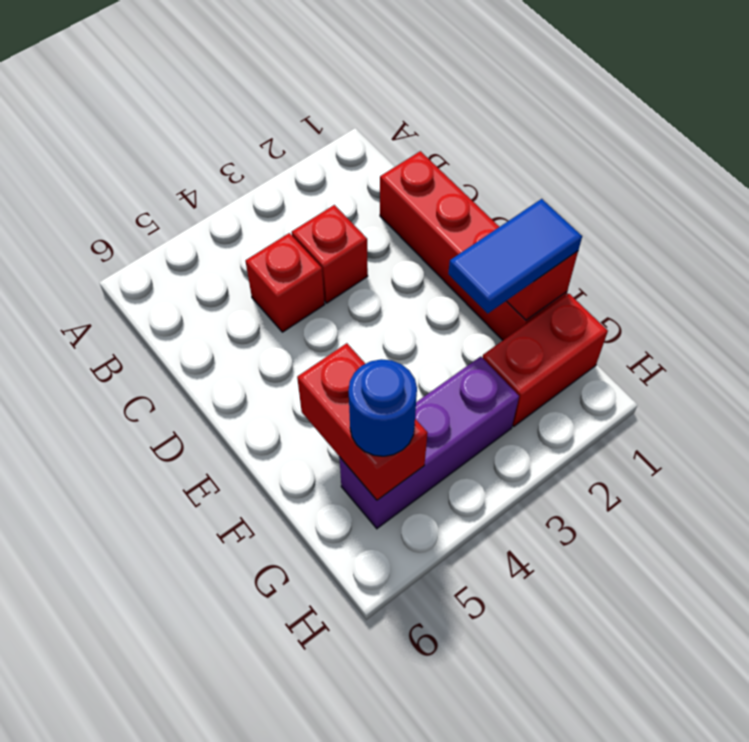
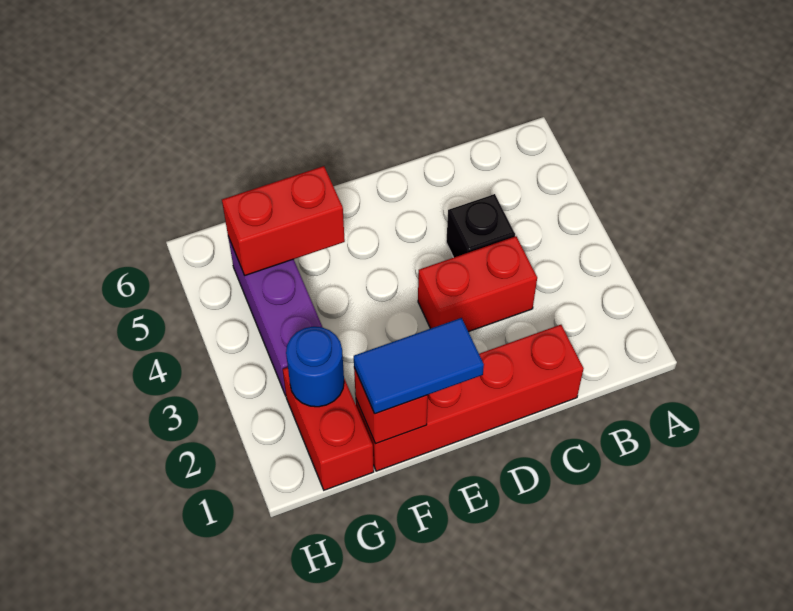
red 1x1 brick [292,205,368,303] -> red 1x2 brick [418,236,537,332]
red 1x1 brick [245,233,325,332] -> black 1x1 brick [446,194,515,258]
blue 1x2 tile [448,199,582,313] -> blue 1x2 tile turned to [354,318,484,414]
blue 1x1 round brick [349,359,417,456] -> blue 1x1 round brick moved to [286,327,344,407]

